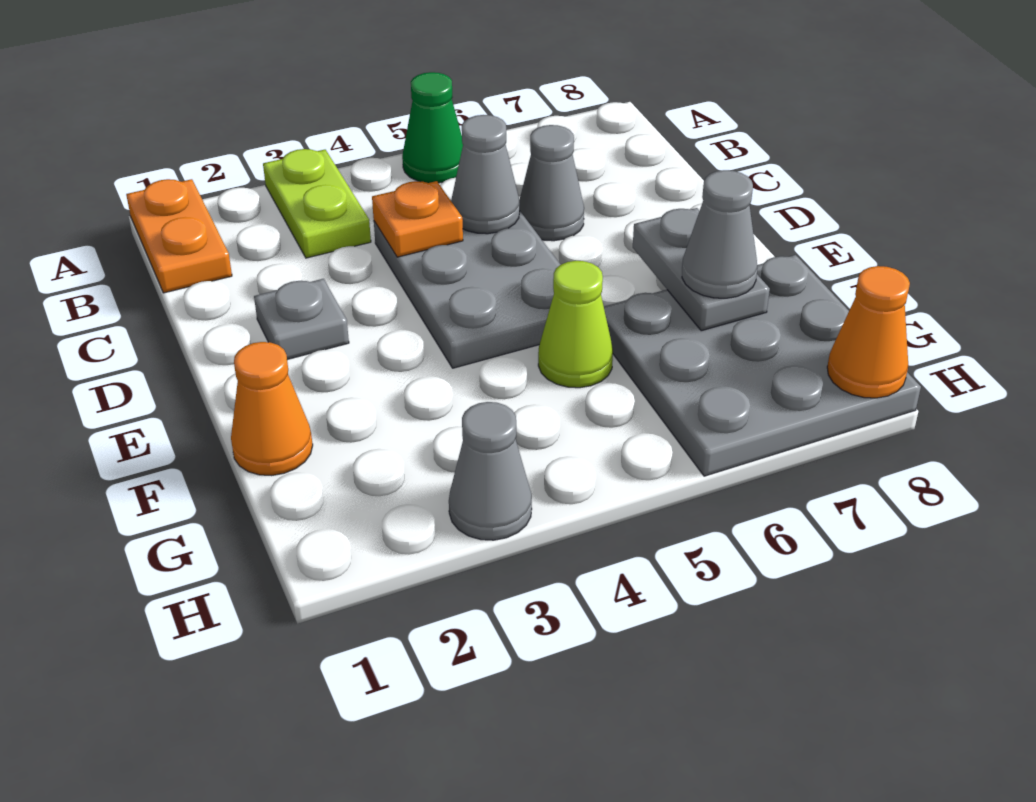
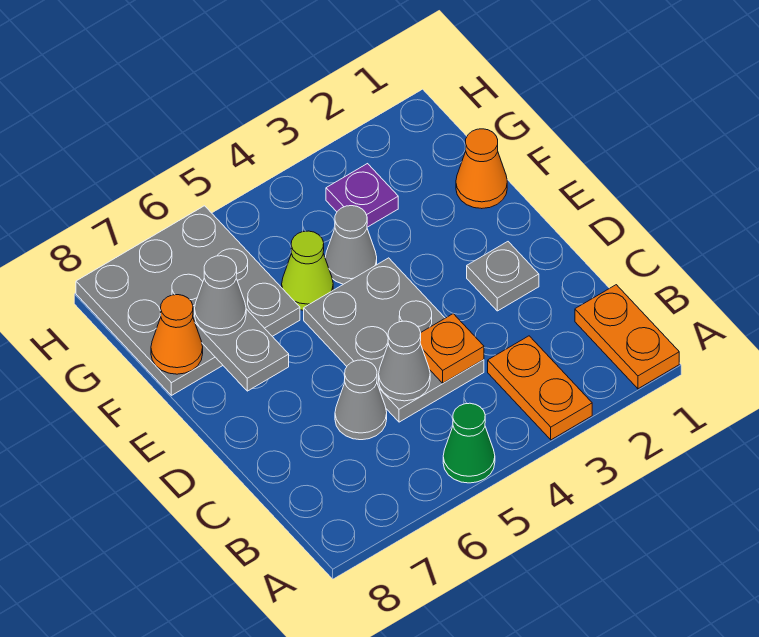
lime 1x2 plate [263,149,371,258] -> orange 1x2 plate [488,336,592,440]
none -> purple 1x1 plate [326,164,398,227]
grey 1x1 cone [449,402,532,540] -> grey 1x1 cone moved to [325,206,377,284]
orange 1x1 cone [827,266,910,398] -> orange 1x1 cone moved to [151,295,203,374]

